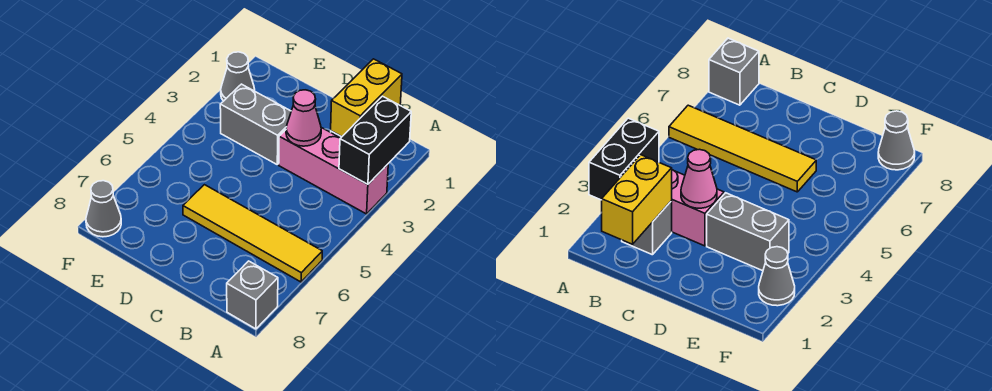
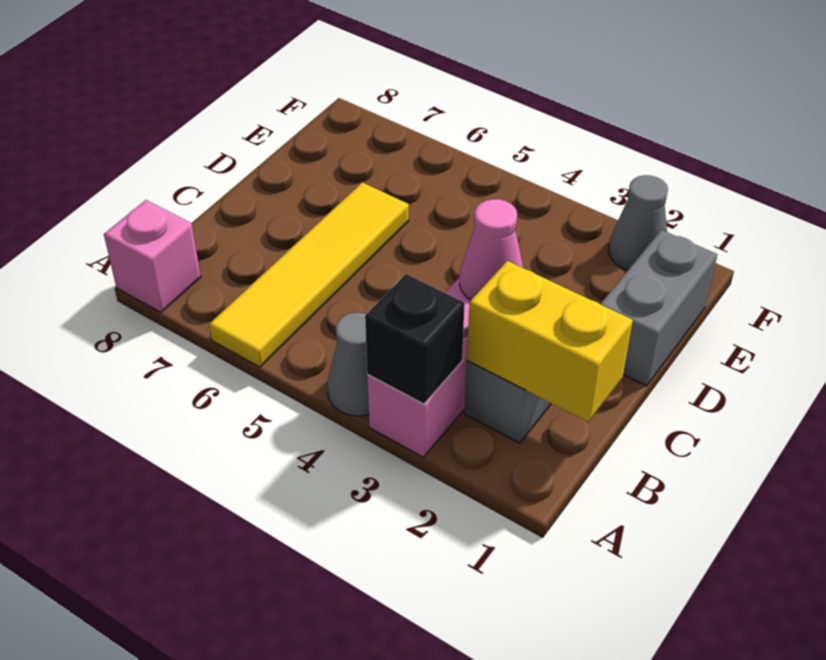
black 1x2 brick [339,96,411,184] -> black 1x1 brick [365,274,465,404]
grey 1x1 brick [227,261,278,329] -> pink 1x1 brick [104,200,201,312]
grey 1x2 brick [220,84,291,164] -> grey 1x2 brick moved to [601,230,717,386]
grey 1x1 cone [86,181,121,237] -> grey 1x1 cone moved to [327,313,369,416]

